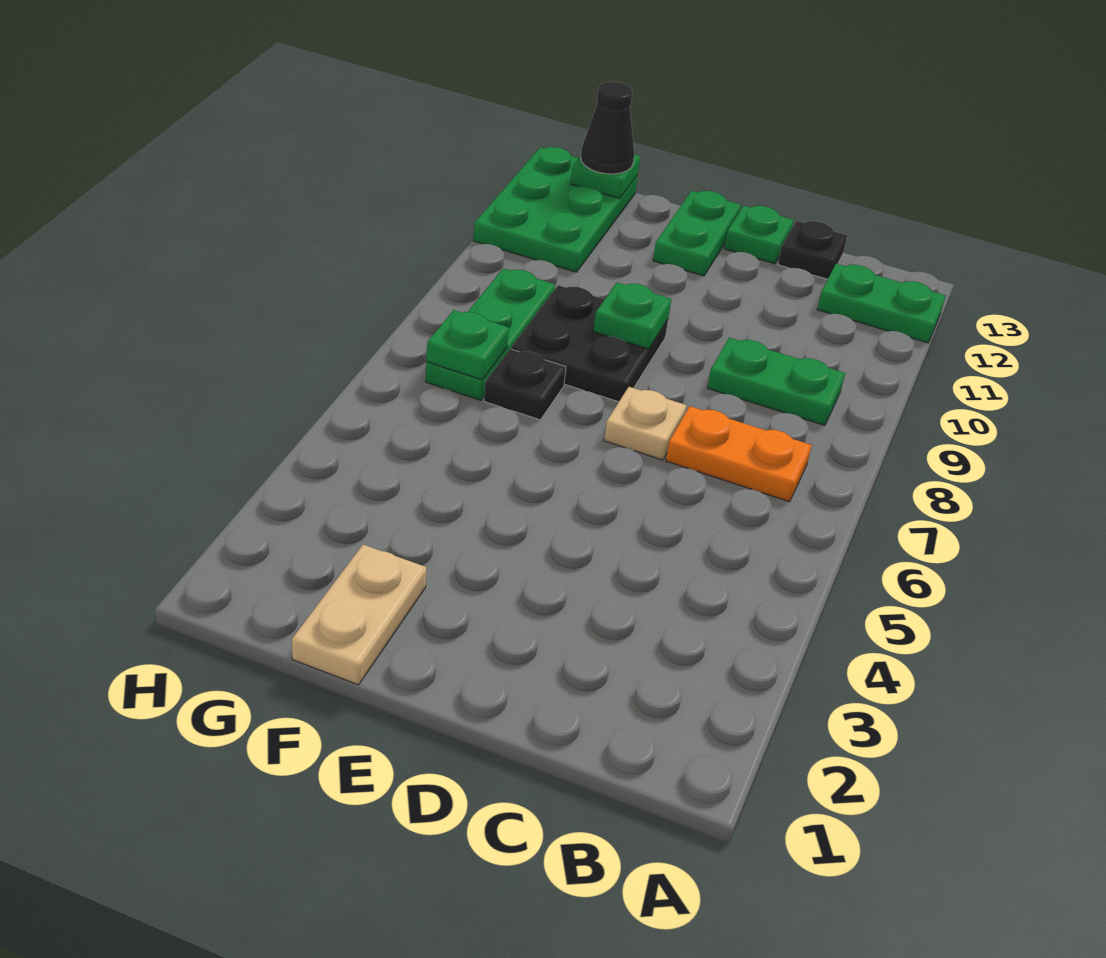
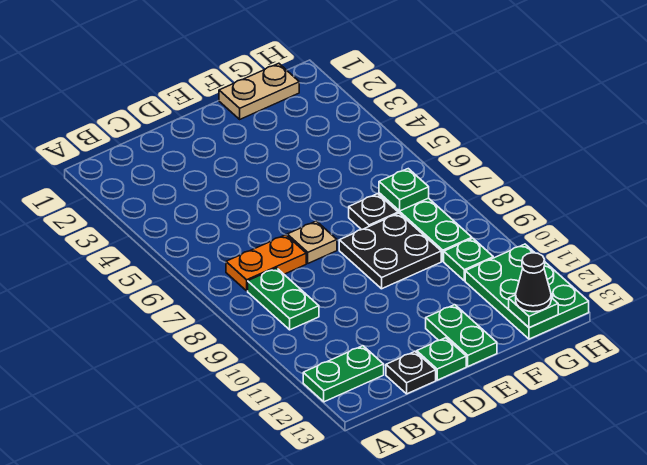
green 1x2 plate [707,338,845,425] -> green 1x2 plate turned to [248,268,319,330]
green 1x1 plate [593,282,671,349] -> green 1x1 plate moved to [444,238,493,281]
tan 1x2 plate [292,545,427,685] -> tan 1x2 plate turned to [219,63,299,119]

